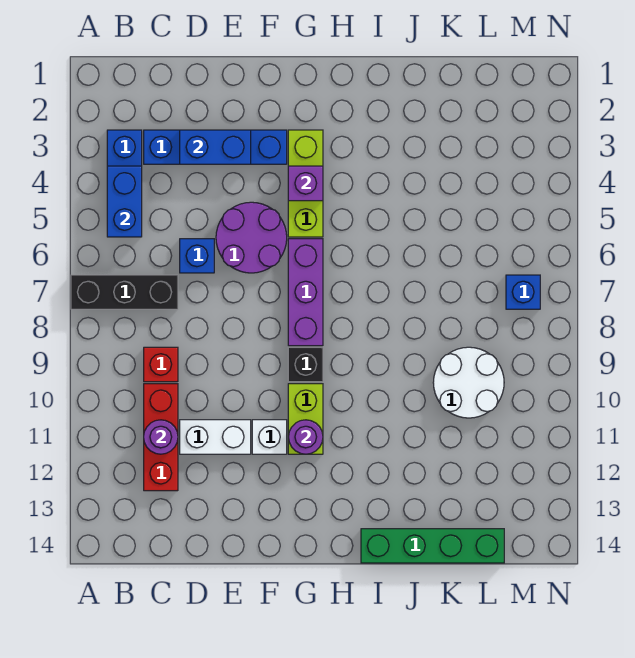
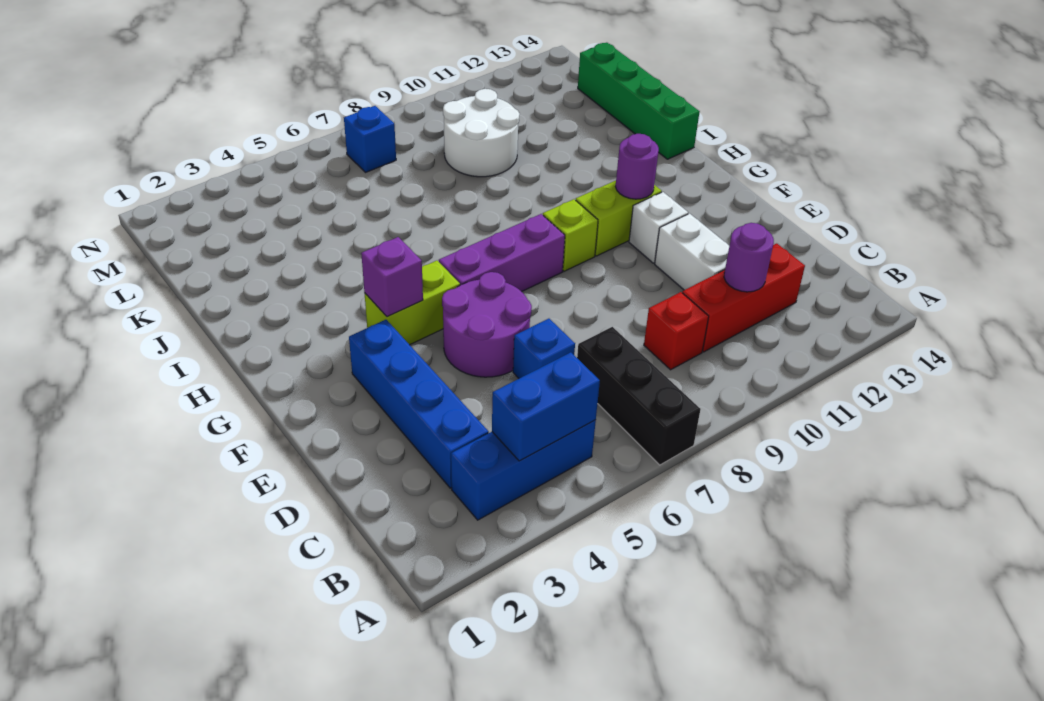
blue 1x2 brick [180,130,251,164] -> none
lime 1x3 brick [288,130,323,237] -> lime 1x2 brick [365,261,460,345]
black 1x1 brick [288,347,323,382] -> lime 1x1 brick [543,199,598,271]

